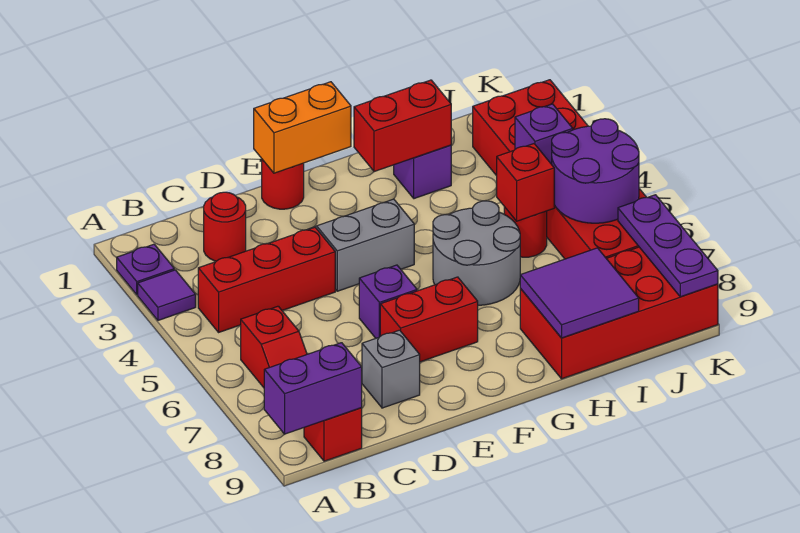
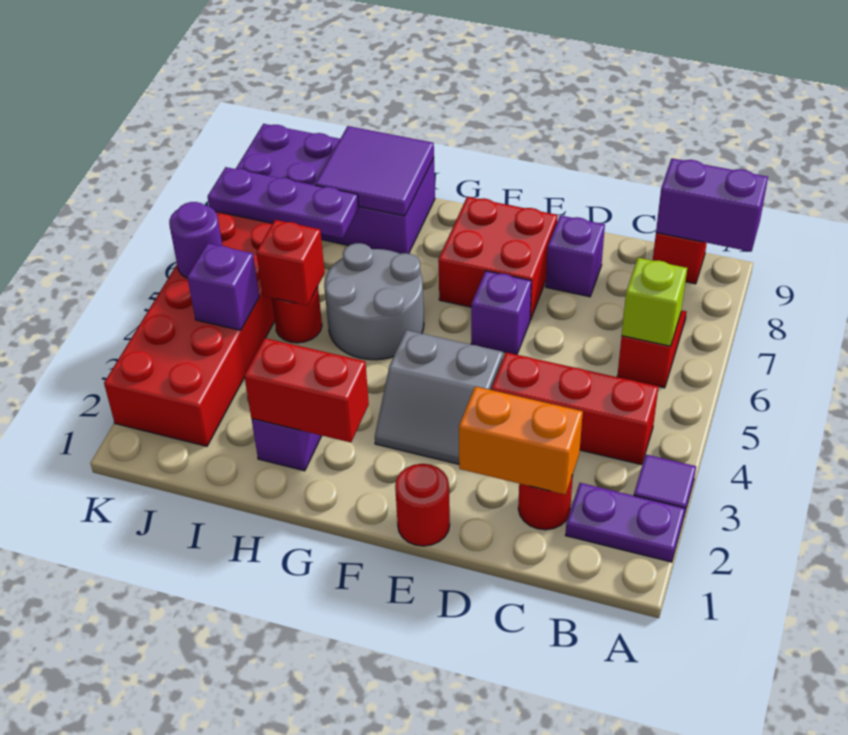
purple 1x1 plate [117,244,174,295] -> purple 1x2 plate [565,483,685,562]
none -> lime 1x1 brick [622,258,687,346]
grey 1x1 brick [362,330,420,408] -> purple 1x1 brick [546,215,605,297]
orange 1x2 brick [254,82,351,173] -> orange 1x2 brick moved to [459,387,583,495]
red 1x2 brick [380,277,478,362] -> red 2x2 brick [438,197,558,320]
red 2x4 brick [520,247,718,379] -> purple 2x4 brick [236,124,435,254]
purple 2x2 round brick [552,119,639,223] -> purple 1x1 round brick [169,202,222,278]
purple 1x3 plate [618,195,718,297] -> purple 1x3 plate turned to [208,167,359,238]

